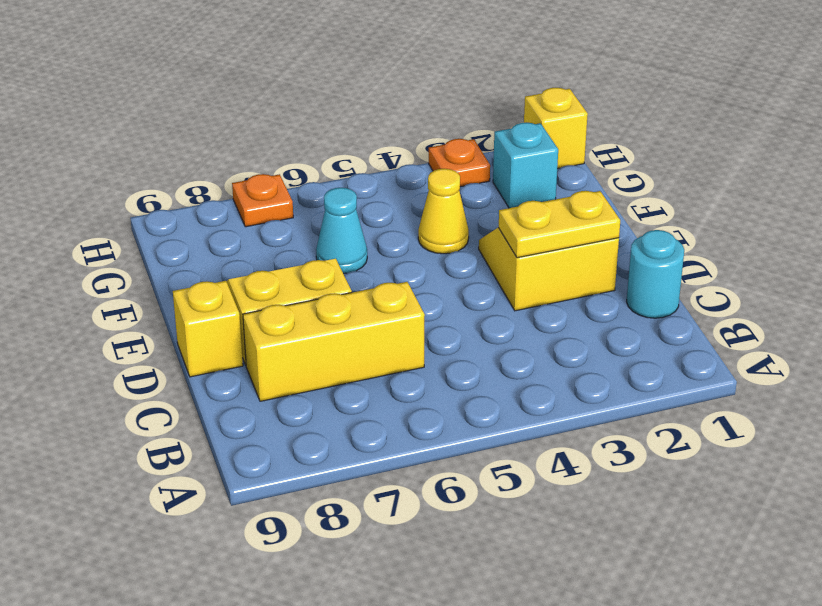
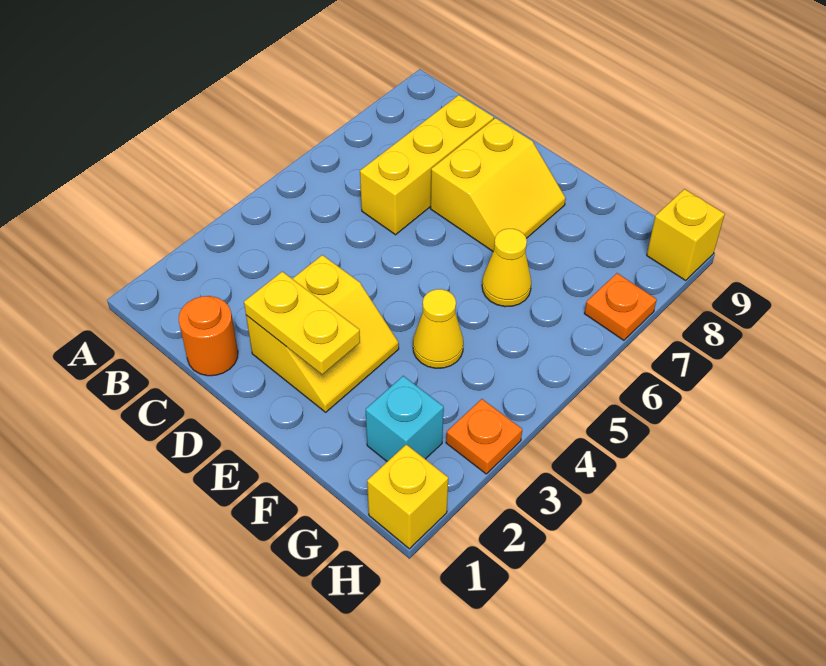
cyan 1x1 round brick [626,230,684,318] -> orange 1x1 round brick [179,296,238,376]
yellow 1x2 plate [499,191,620,258] -> yellow 1x2 plate turned to [244,272,360,374]
yellow 1x1 brick [173,281,243,377] -> yellow 1x1 brick moved to [647,189,725,280]
cyan 1x1 cone [316,188,367,274] -> yellow 1x1 cone [482,229,531,307]

